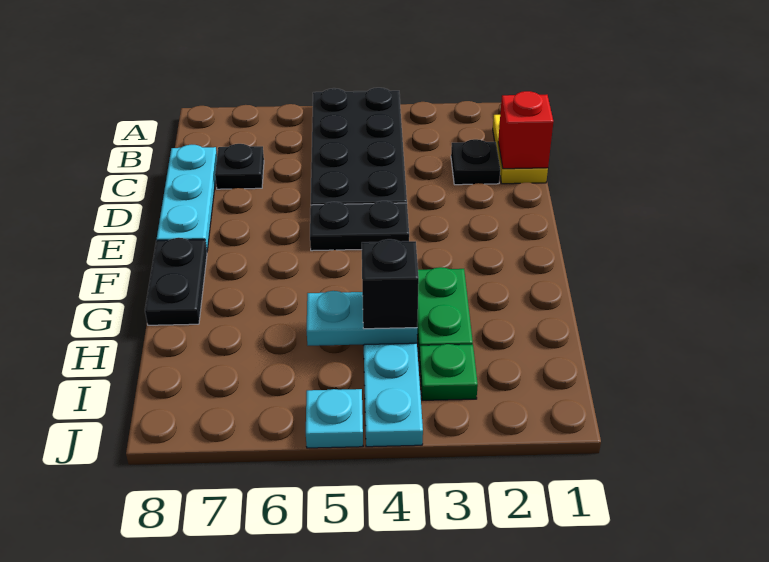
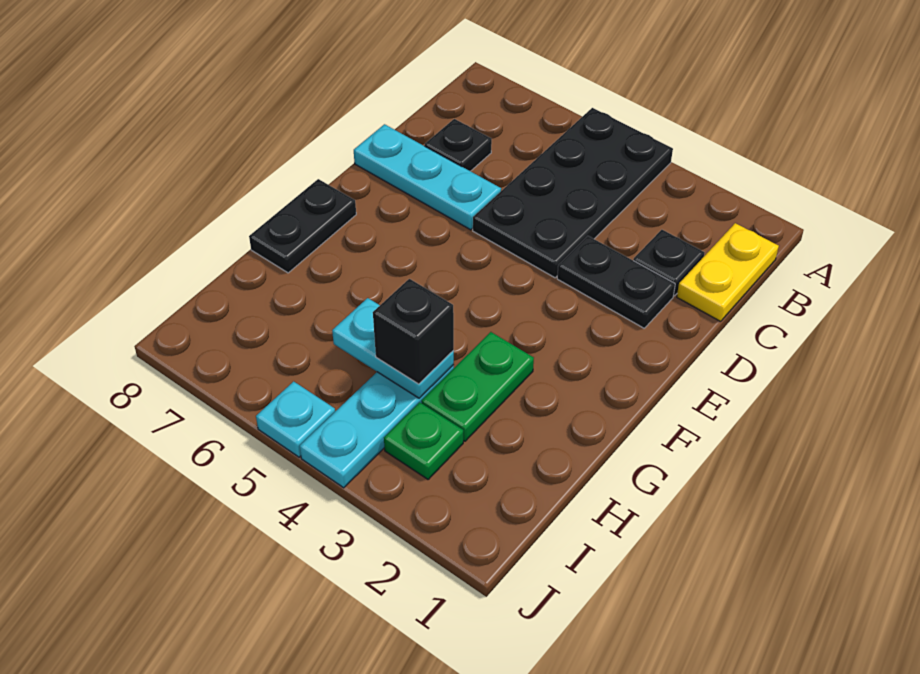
red 1x1 brick [498,91,553,169] -> none
cyan 1x3 plate [157,145,217,251] -> cyan 1x3 plate turned to [354,124,501,230]
black 1x2 plate [310,201,409,251] -> black 1x2 plate moved to [557,236,675,328]

